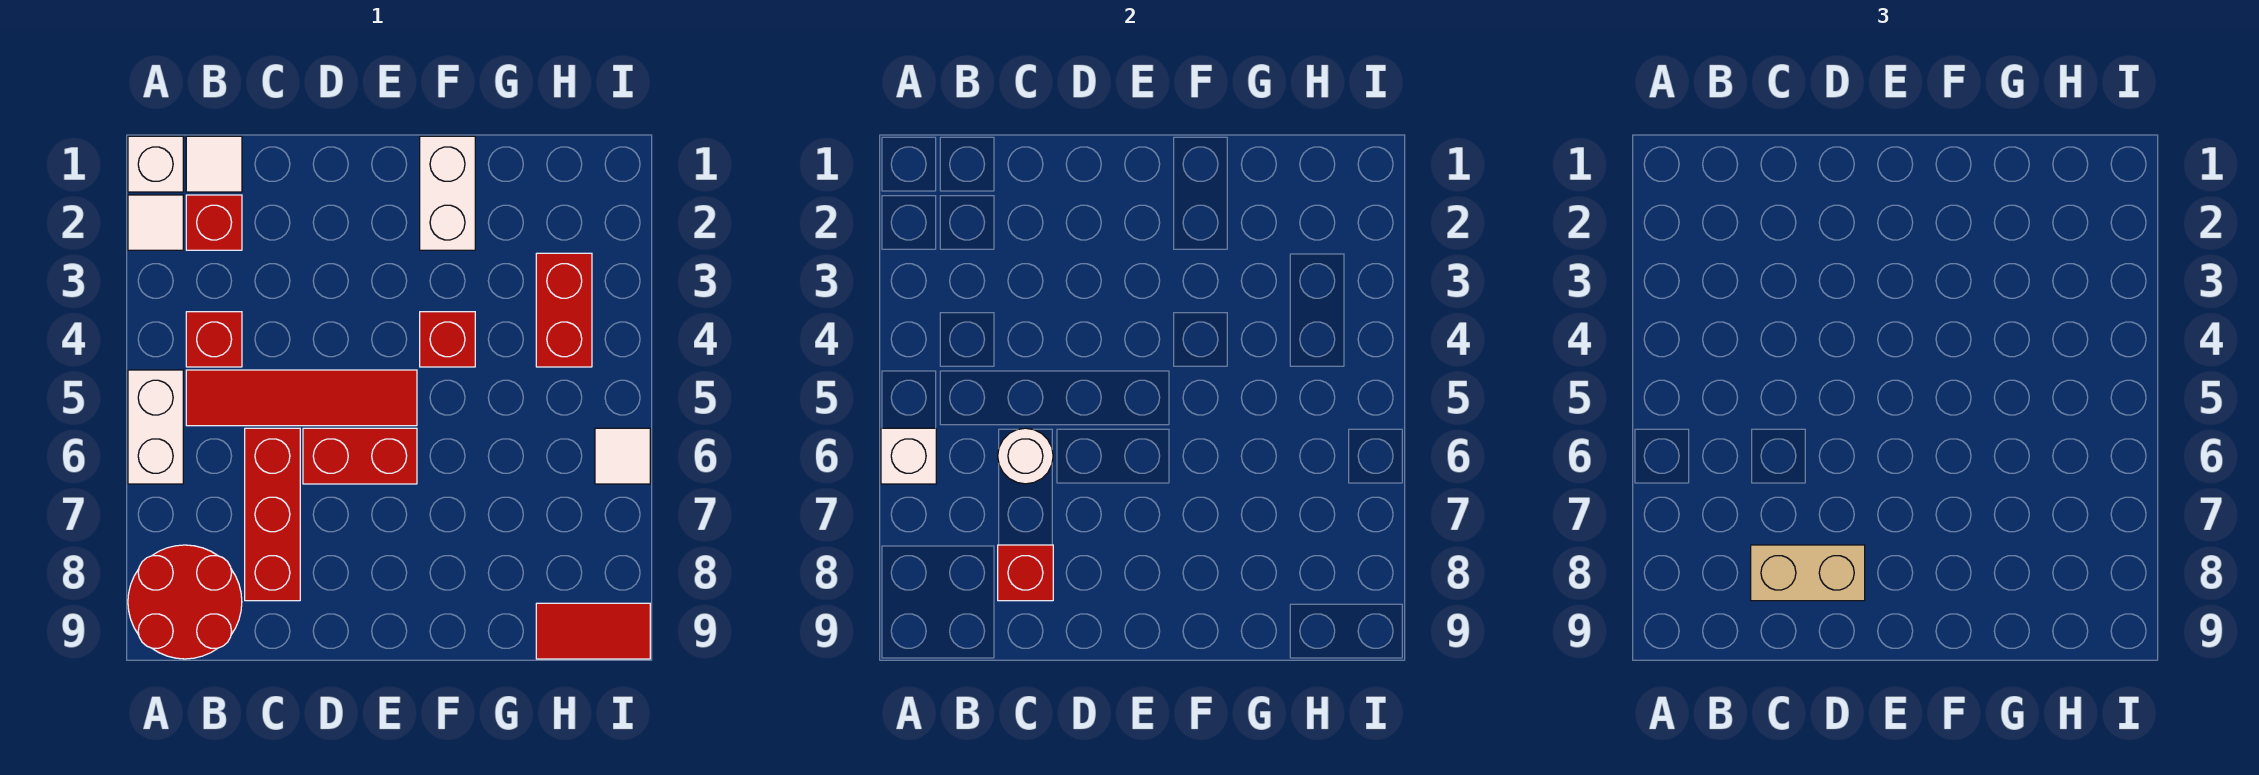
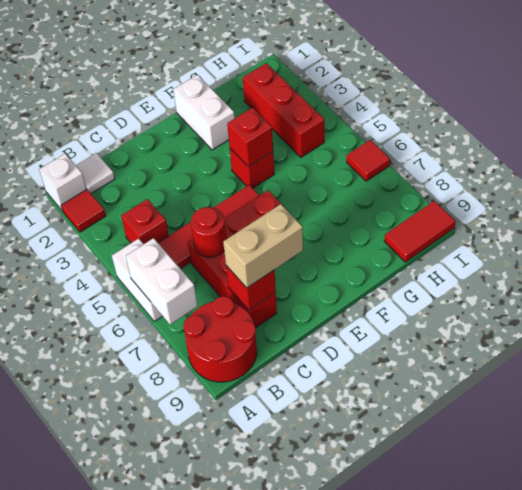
white 1x1 tile [128,195,183,250] -> red 1x1 tile [61,190,106,232]
white 1x1 brick [881,428,936,484] -> white 1x2 brick [126,238,198,325]
red 1x1 brick [186,195,242,250] -> red 1x1 brick moved to [227,107,273,167]
white 1x1 round brick [998,428,1053,484] -> red 1x1 round brick [191,207,226,258]
red 1x2 brick [536,253,592,367] -> red 1x3 brick [243,63,324,157]
white 1x1 tile [595,428,650,484] -> red 1x1 tile [347,140,390,181]

